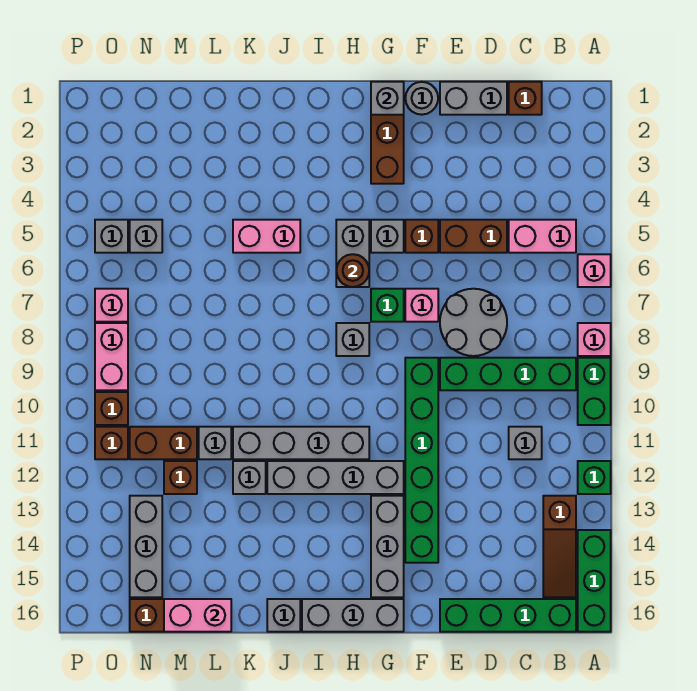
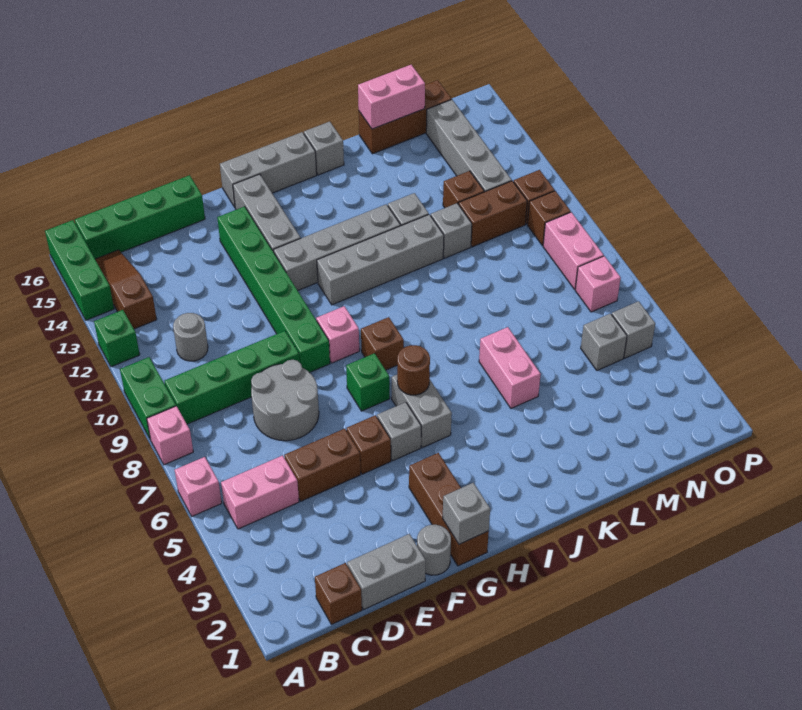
grey 1x1 brick [509,427,542,459] -> grey 1x1 round brick [173,313,208,361]
pink 1x1 brick [405,289,438,322] -> pink 1x1 brick moved to [316,306,359,363]
grey 1x1 brick [336,323,369,356] -> brown 1x1 brick [361,317,404,370]
pink 1x2 brick [233,220,300,253] -> pink 1x2 brick turned to [479,327,541,408]
grey 1x3 brick [130,496,162,597] -> grey 1x4 brick [426,100,512,192]

